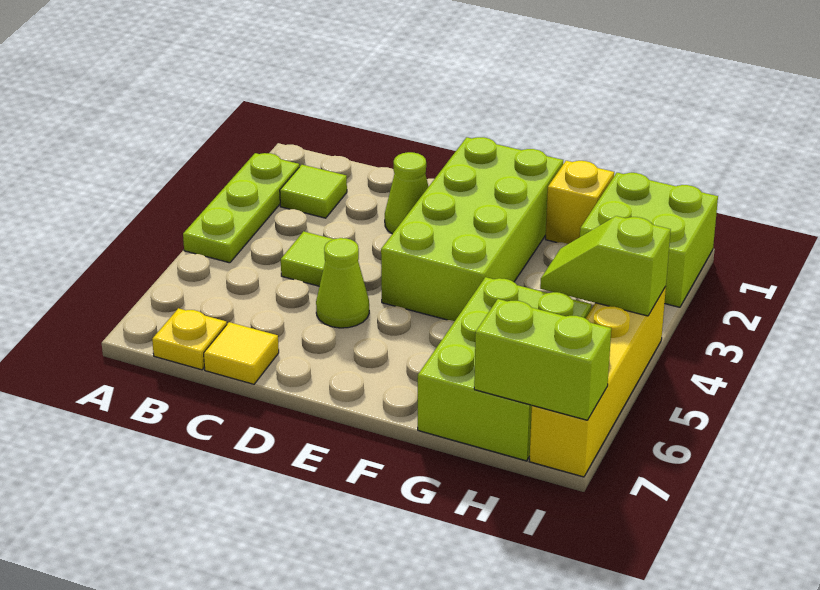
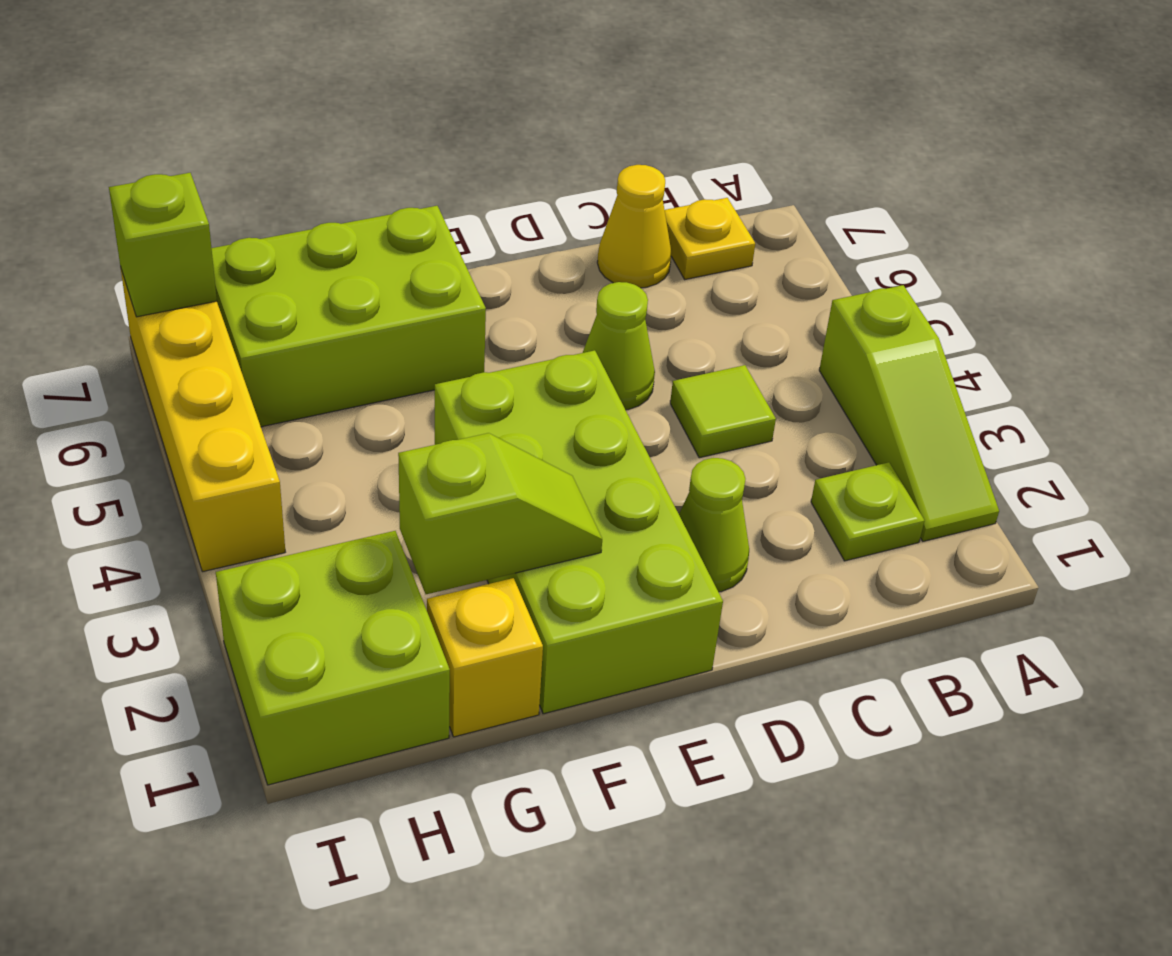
lime 1x3 plate [183,153,299,263] -> lime 1x3 slope [819,285,999,541]
lime 1x1 tile [280,165,347,218] -> lime 1x1 plate [811,462,925,561]
yellow 1x1 tile [204,322,279,384] -> yellow 1x1 cone [597,165,671,288]
lime 2x3 brick [418,277,591,461] -> lime 2x3 brick turned to [212,206,486,427]
lime 1x2 slope [540,216,671,316] -> lime 1x2 slope moved to [398,433,602,594]
lime 1x2 brick [474,299,611,420] -> lime 1x1 brick [109,173,217,317]

